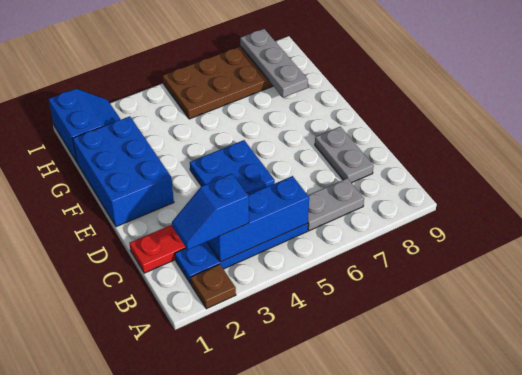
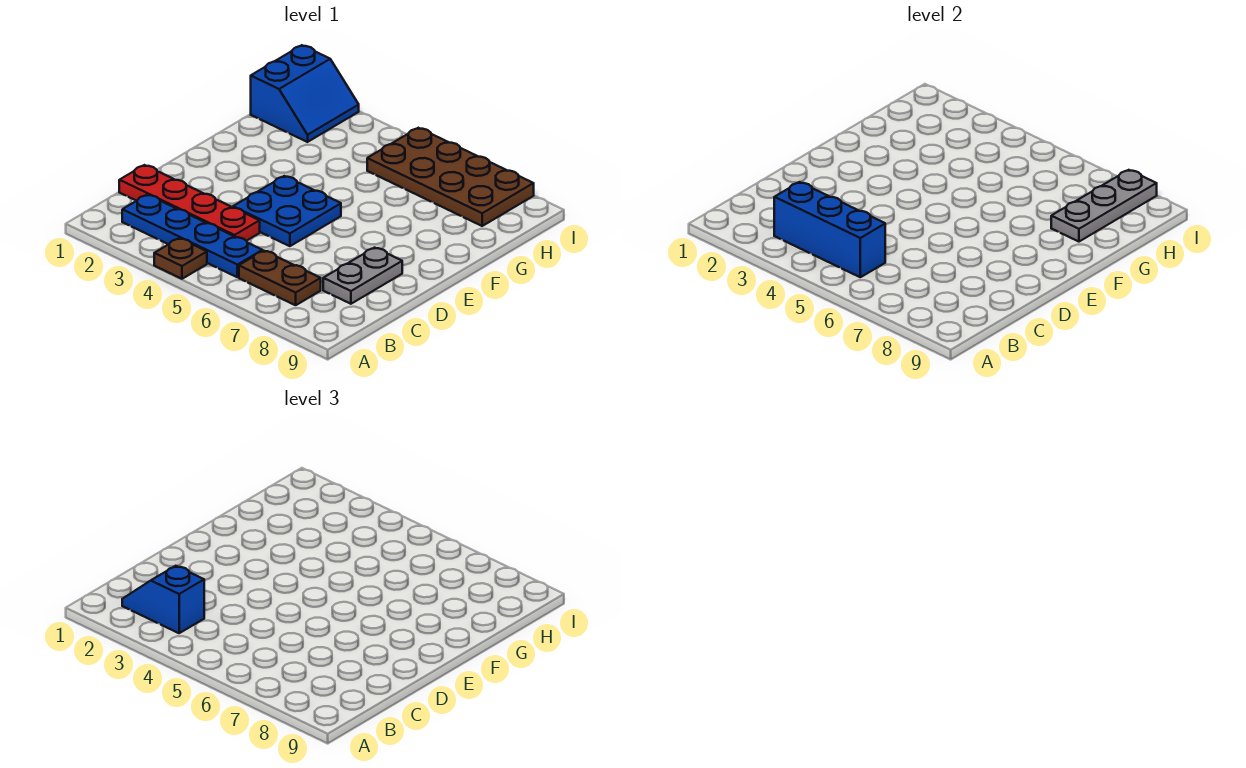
brown 1x1 plate [191,264,236,309] -> brown 1x1 plate moved to [154,238,207,279]
grey 1x2 plate [308,178,364,231] -> brown 1x2 plate [239,251,321,305]
blue 2x3 brick [73,116,174,227] -> none

